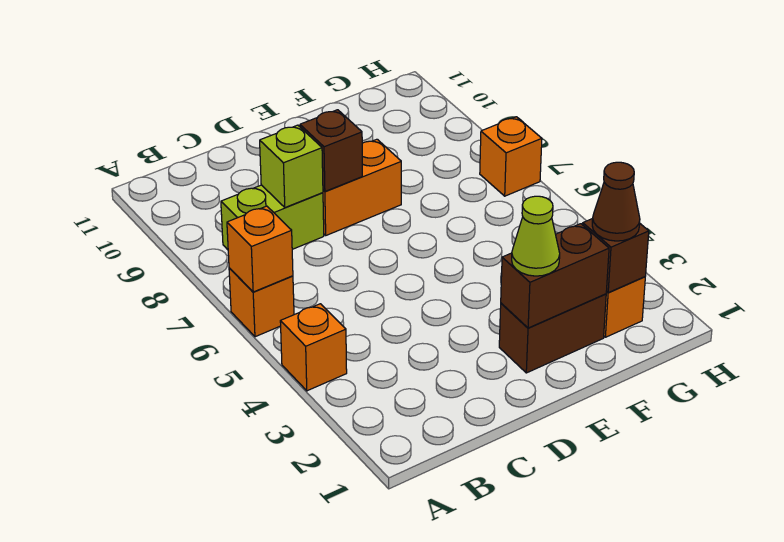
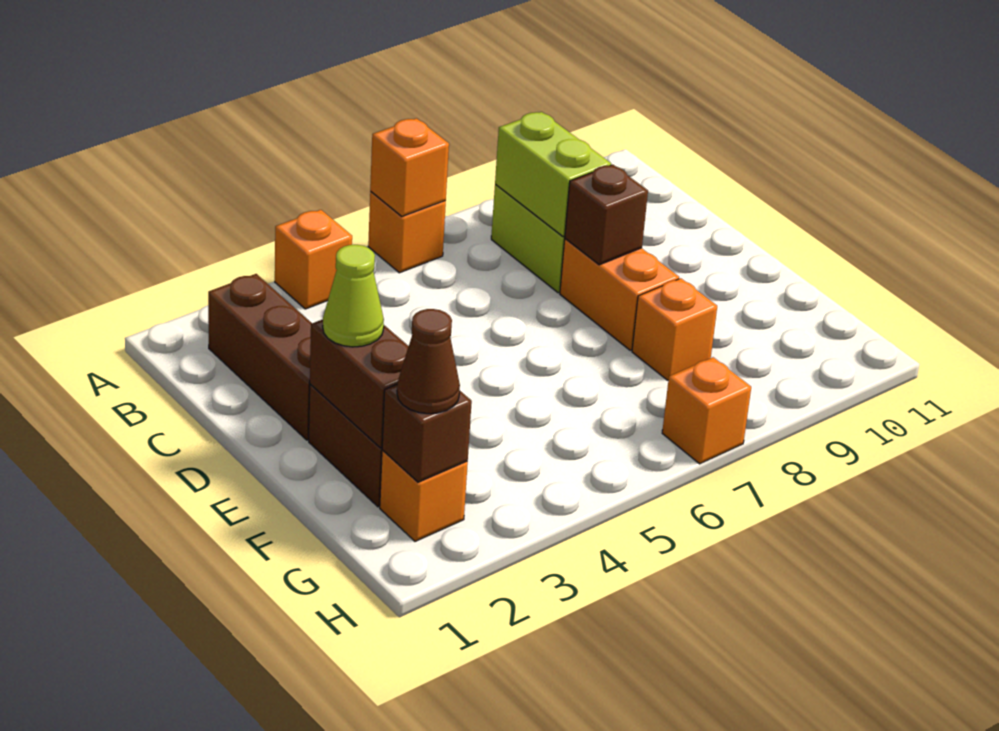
none -> brown 1x3 brick [208,274,312,440]
lime 1x1 brick [260,125,323,208] -> lime 1x2 brick [495,112,611,237]
none -> orange 1x1 brick [632,278,717,380]

